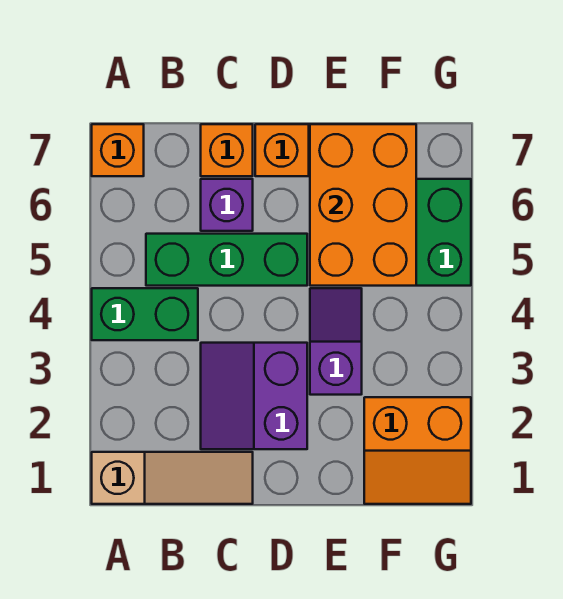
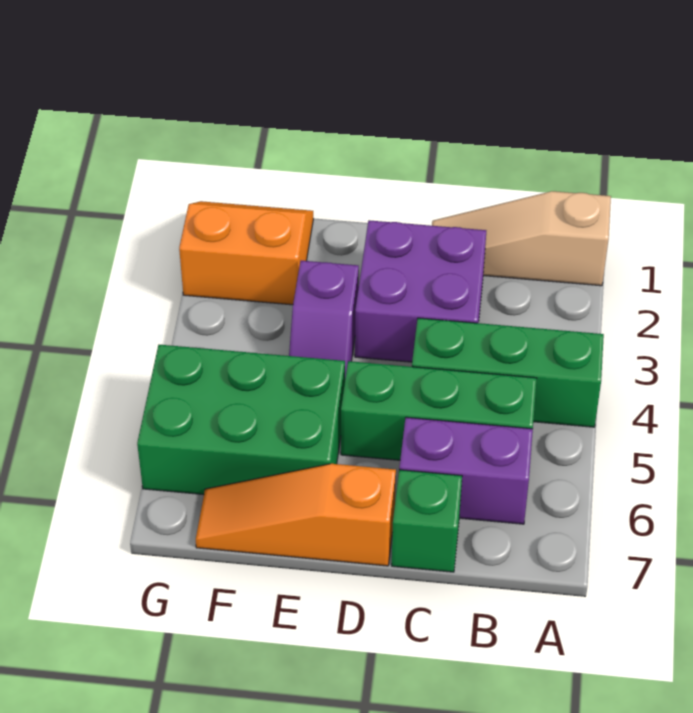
green 1x2 brick [92,288,198,340] -> green 1x3 brick [412,318,604,427]
orange 1x1 brick [92,124,144,176] -> none
purple 2x2 slope [201,343,307,449] -> purple 2x2 brick [355,220,486,362]
purple 1x1 brick [201,179,253,231] -> purple 1x2 brick [399,417,533,524]
orange 1x1 brick [201,124,253,176] -> green 1x1 brick [392,470,462,572]
orange 2x3 brick [310,124,416,286] -> none

